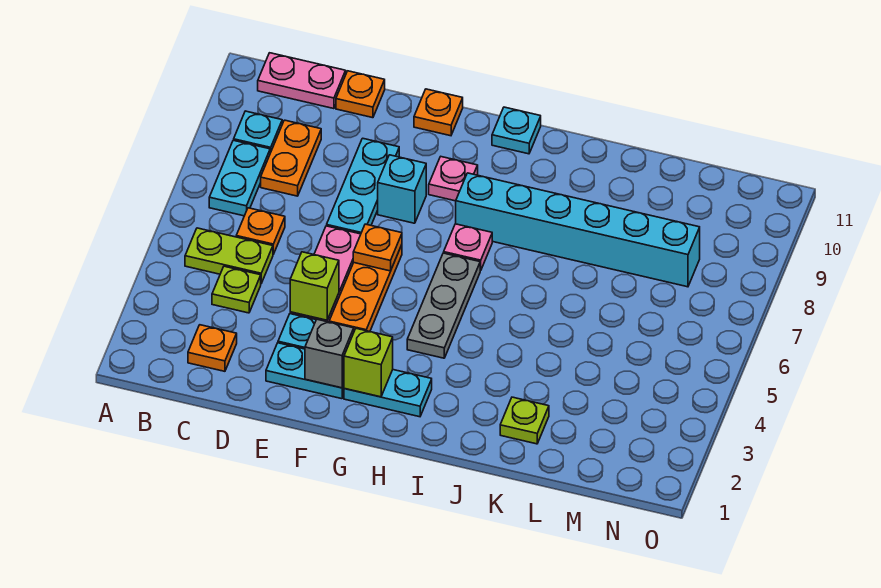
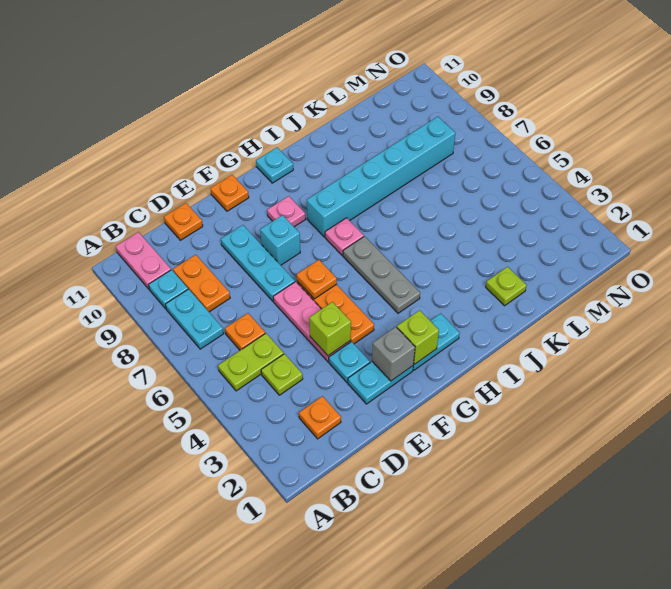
pink 1x2 plate [258,53,346,109] -> pink 1x2 plate turned to [116,232,171,289]

